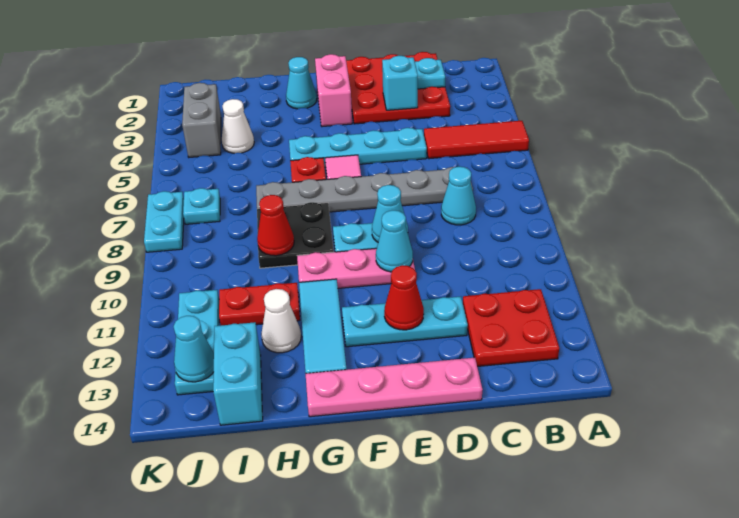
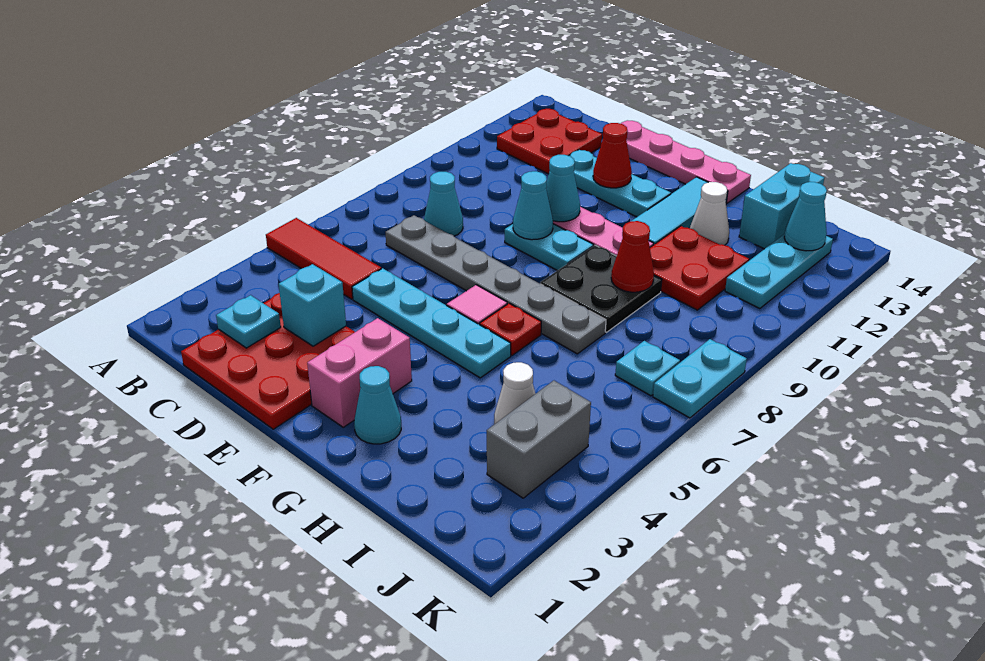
red 1x2 plate [219,283,300,325] -> red 2x2 plate [650,226,749,310]

